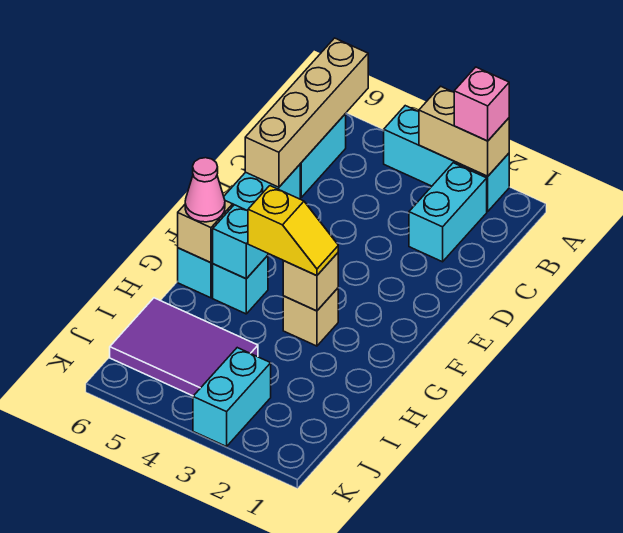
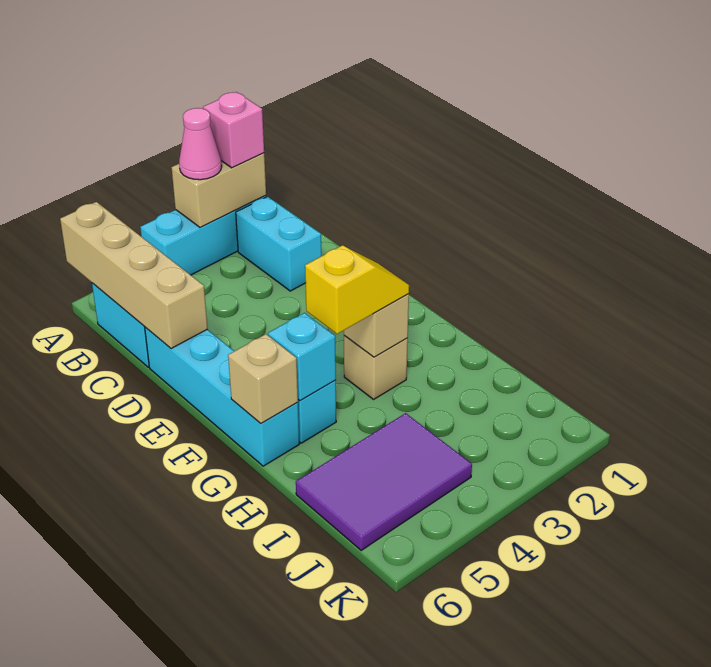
pink 1x1 cone [185,158,225,222] -> pink 1x1 cone moved to [179,108,222,180]
cyan 1x2 brick [193,348,271,447] -> none

